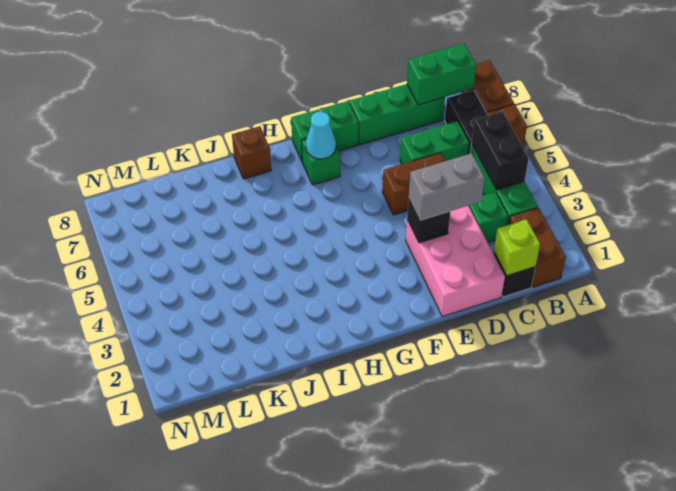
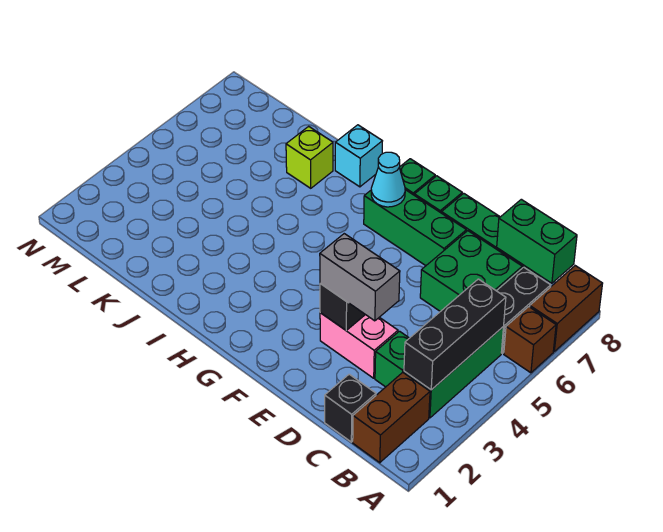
black 1x2 brick [472,112,529,190] -> black 1x3 brick [404,279,506,390]
lime 1x1 brick [494,219,540,276] -> lime 1x1 brick moved to [286,126,333,188]
green 1x2 brick [400,121,469,164] -> green 2x2 brick [420,231,522,312]
pink 2x3 brick [406,206,505,317] -> pink 1x2 brick [320,313,398,378]
brown 1x2 brick [382,153,445,215] -> none
green 1x1 brick [302,139,340,185] -> green 1x3 brick [364,190,466,266]
brown 1x1 brick [232,126,271,179] -> cyan 1x1 brick [335,125,382,187]

